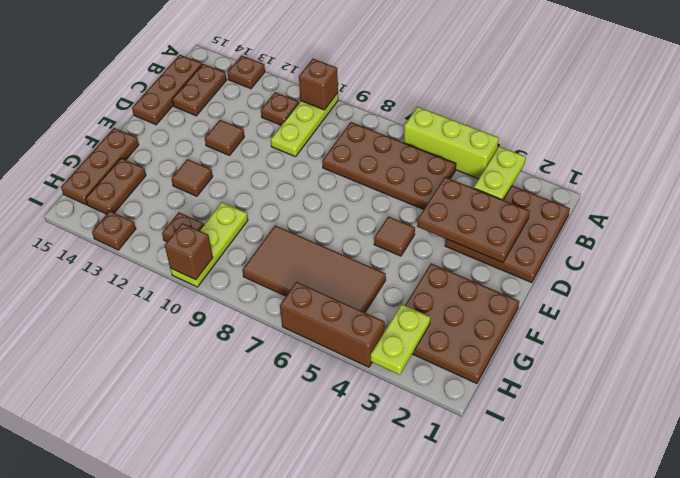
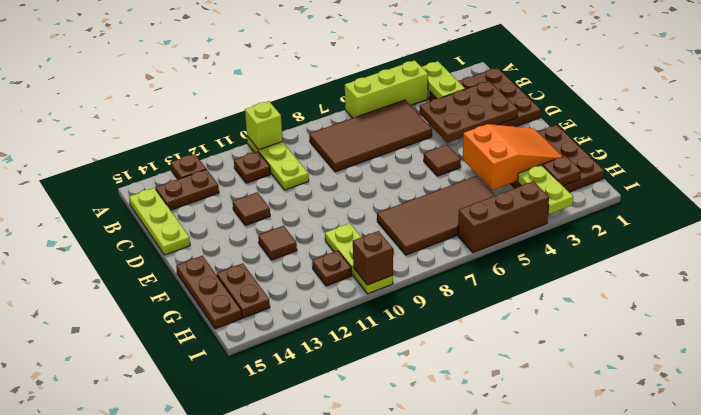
brown 1x1 brick [299,59,338,110] -> lime 1x1 brick [245,101,283,150]
brown 2x4 plate [322,122,456,210] -> brown 2x4 tile [309,100,432,172]
brown 1x2 plate [172,64,226,116] -> brown 1x2 plate turned to [156,169,219,210]
brown 1x3 plate [132,55,202,125] -> lime 1x3 plate [129,188,190,255]
none -> orange 2x3 slope [463,124,562,190]
brown 1x1 plate [92,211,136,250] -> brown 1x1 plate moved to [542,156,581,186]

